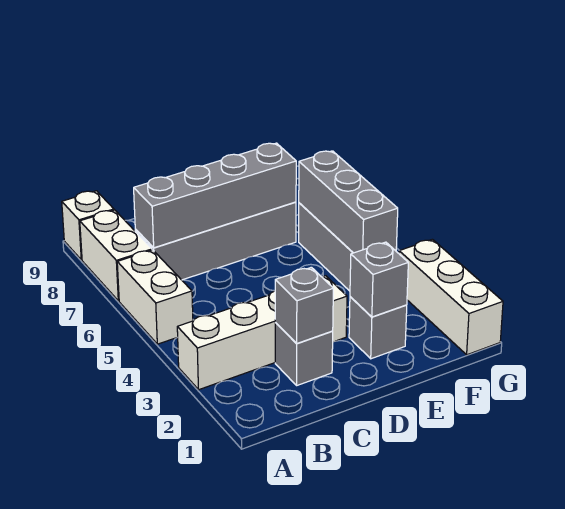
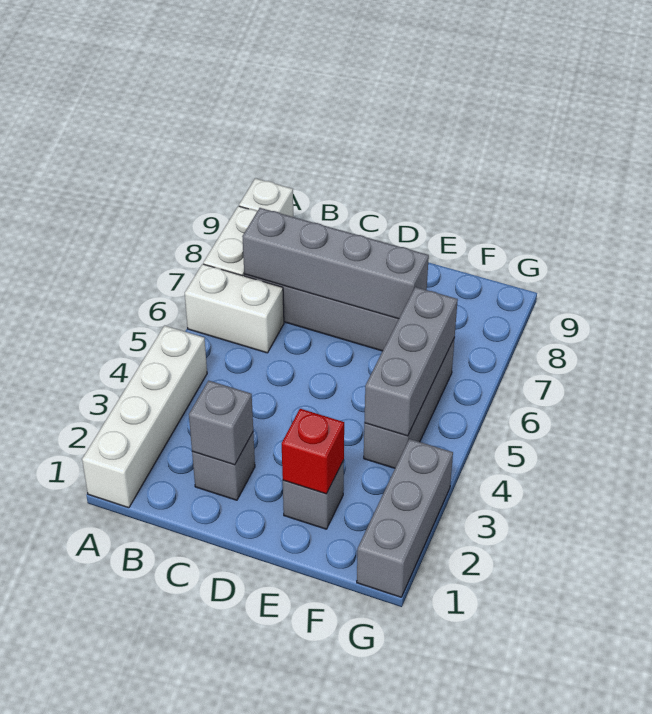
white 1x4 brick [177,276,347,390] -> white 1x4 brick turned to [82,326,207,508]
white 1x2 brick [117,250,193,344] -> white 1x2 brick turned to [185,264,284,353]
grey 1x1 brick [350,242,408,317] -> red 1x1 brick [282,409,344,494]
white 1x3 brick [399,239,503,355] -> grey 1x3 brick [357,439,453,597]

